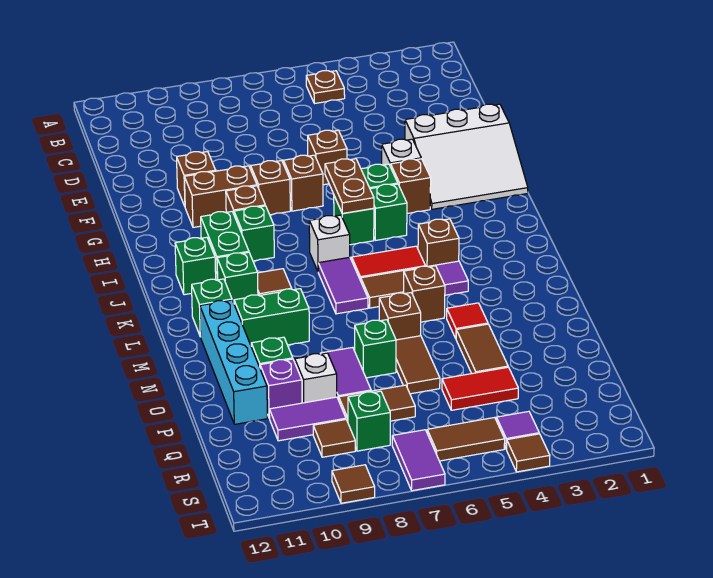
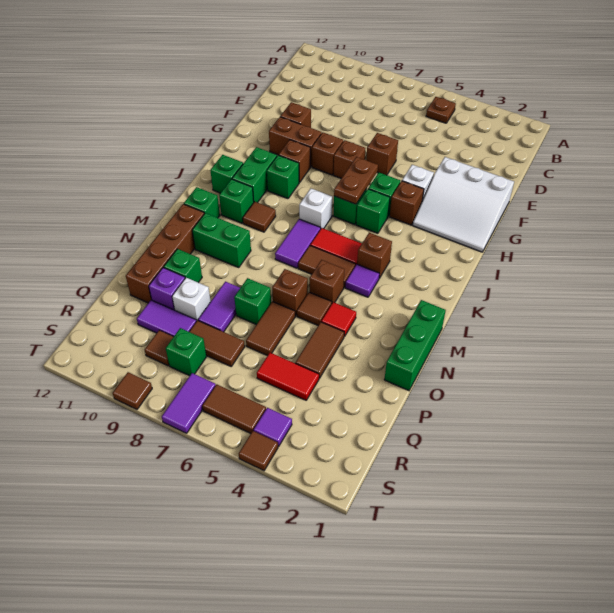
none -> green 1x3 brick [384,300,446,391]
cyan 1x4 brick [200,300,267,424] -> brown 1x4 brick [126,204,204,303]
none -> brown 1x1 tile [297,292,332,325]

